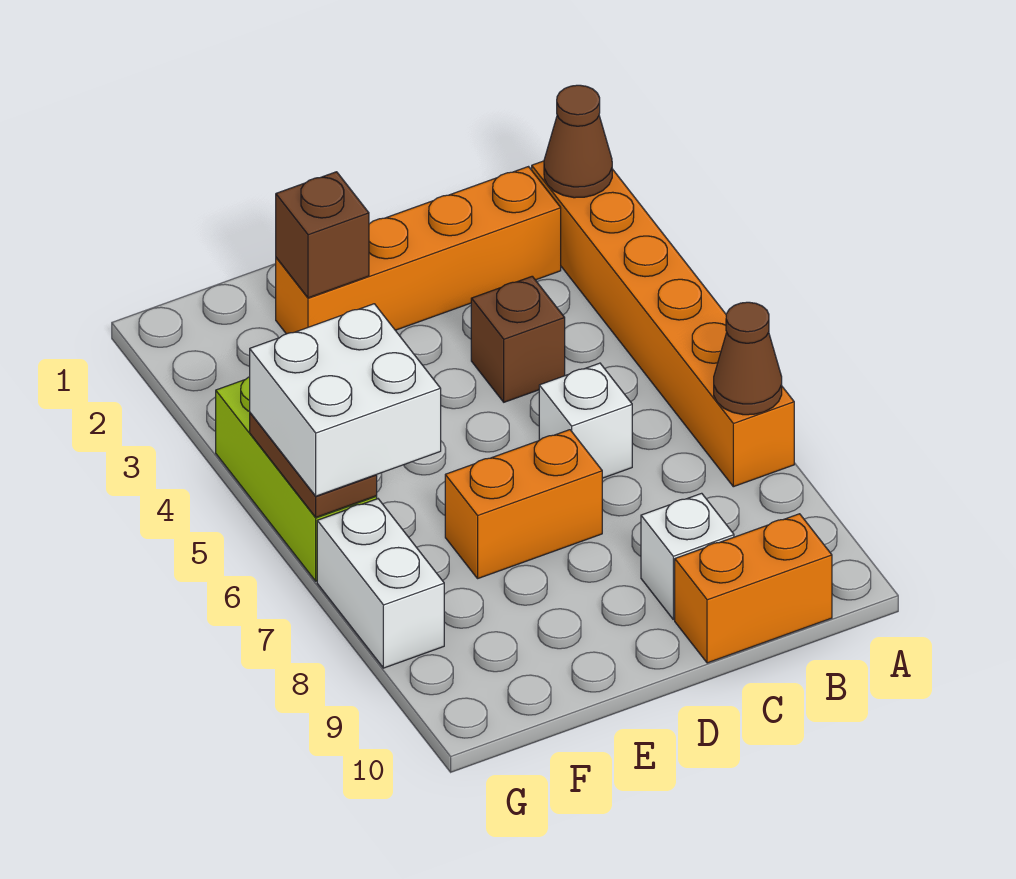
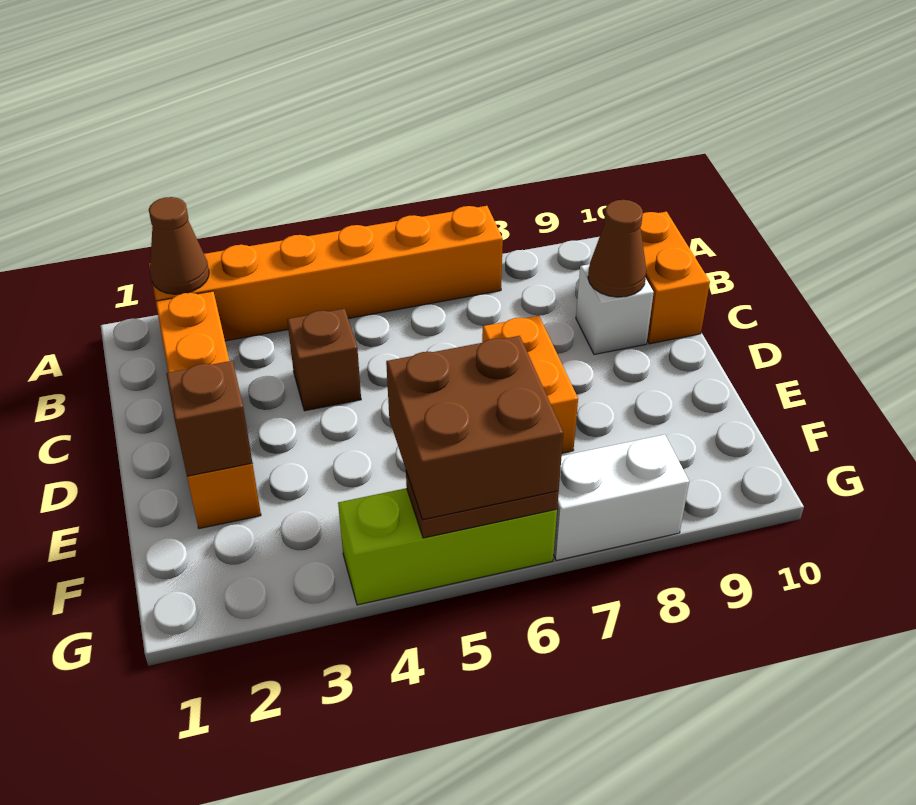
brown 1x1 cone [714,302,782,415] -> brown 1x1 cone moved to [588,200,646,297]
white 1x1 brick [539,363,632,478] -> none
white 2x2 brick [250,304,441,496] -> brown 2x2 brick [386,336,563,520]

